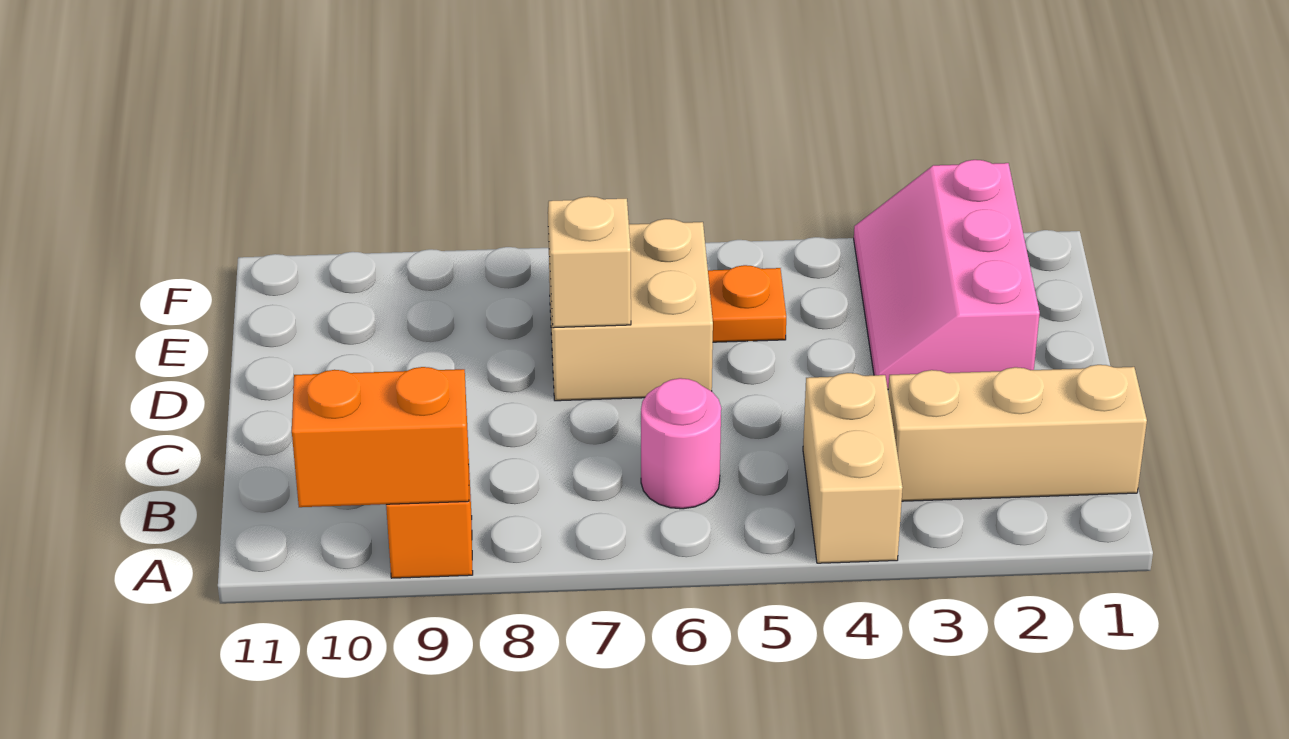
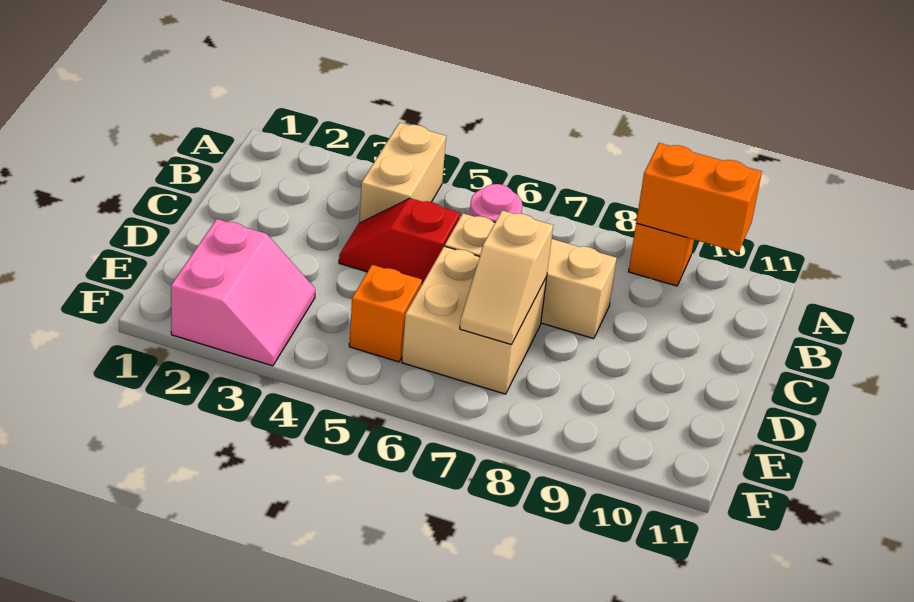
tan 1x3 brick [888,365,1147,501] -> tan 1x3 brick moved to [445,213,617,339]
none -> red 1x2 slope [339,198,460,284]
pink 2x3 slope [854,160,1040,389] -> pink 2x2 slope [171,219,315,366]
orange 1x1 plate [708,265,786,342] -> orange 1x1 brick [349,265,422,362]

